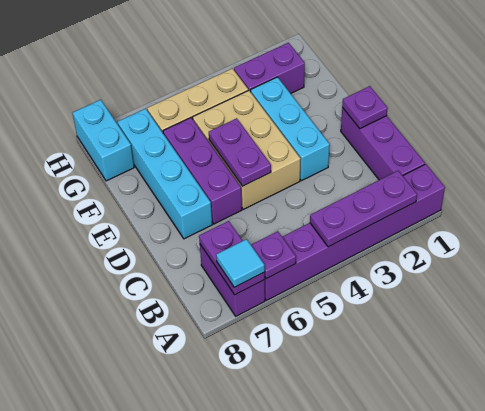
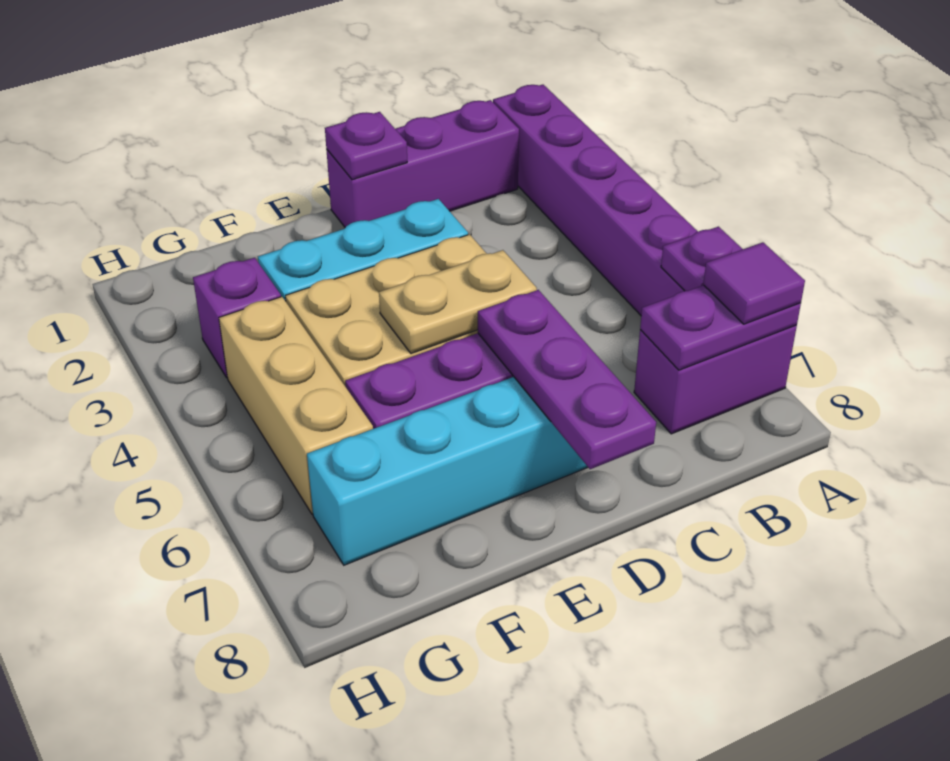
purple 1x3 plate [310,171,417,247] -> purple 1x3 plate moved to [478,290,656,469]
cyan 1x1 tile [216,239,265,287] -> purple 1x1 tile [703,242,805,324]
purple 1x2 plate [209,118,271,186] -> tan 1x2 plate [379,250,537,354]
purple 1x2 brick [234,43,305,94] -> purple 1x1 brick [193,258,281,378]
cyan 1x2 brick [73,100,134,181] -> none

